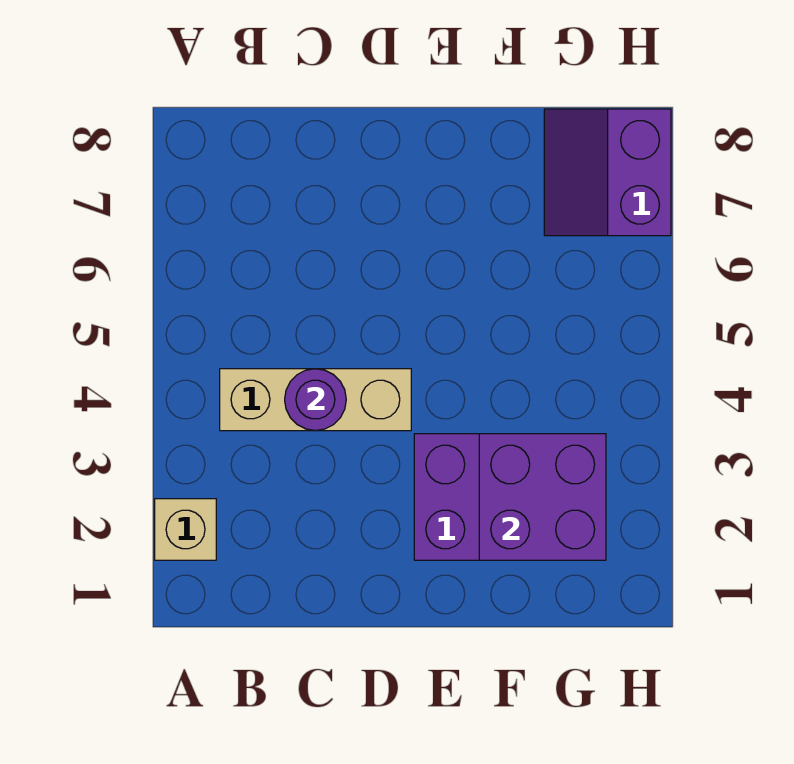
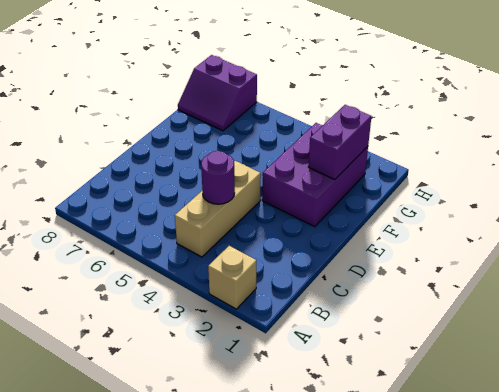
purple 2x2 brick [479,434,606,560] -> purple 1x2 brick [308,105,371,180]

